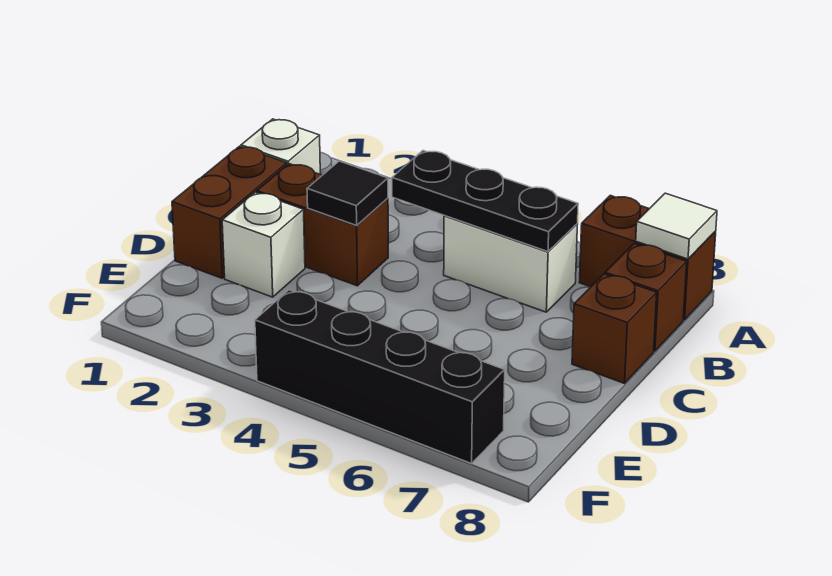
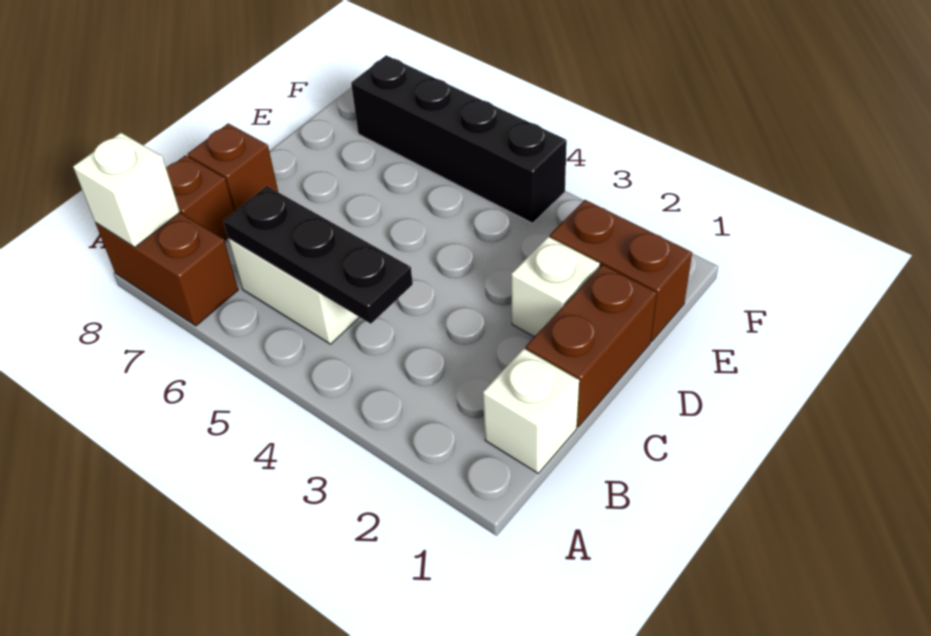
white 1x1 tile [636,193,717,259] -> white 1x1 brick [73,133,180,247]
brown 1x2 brick [257,164,388,286] -> brown 1x2 brick moved to [550,200,692,341]
black 1x1 tile [307,161,388,225] -> none

